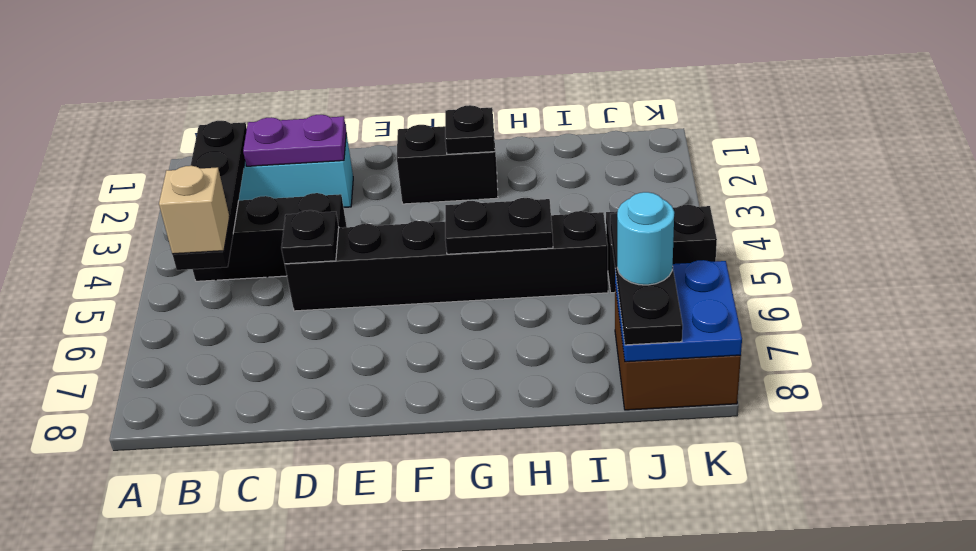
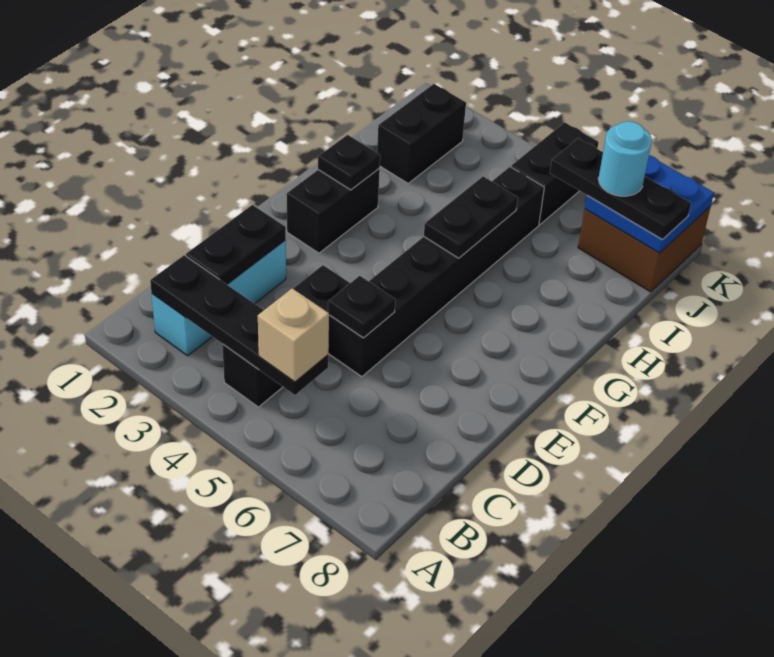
purple 1x2 plate [243,115,346,166] -> black 1x2 plate [186,205,286,284]
none -> black 1x2 brick [377,84,466,183]

